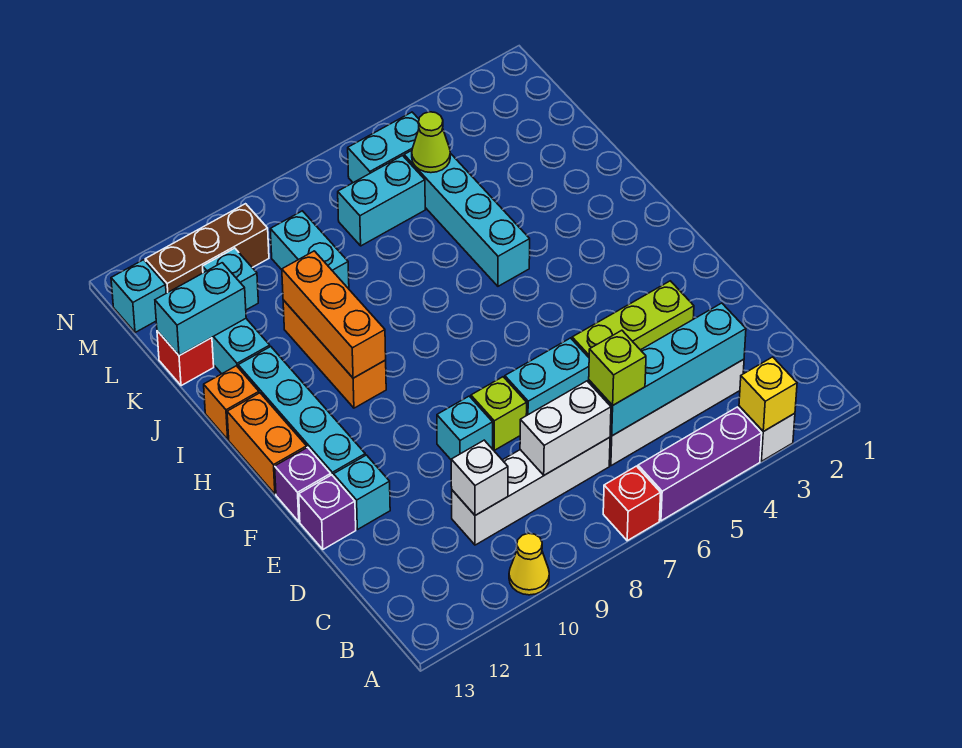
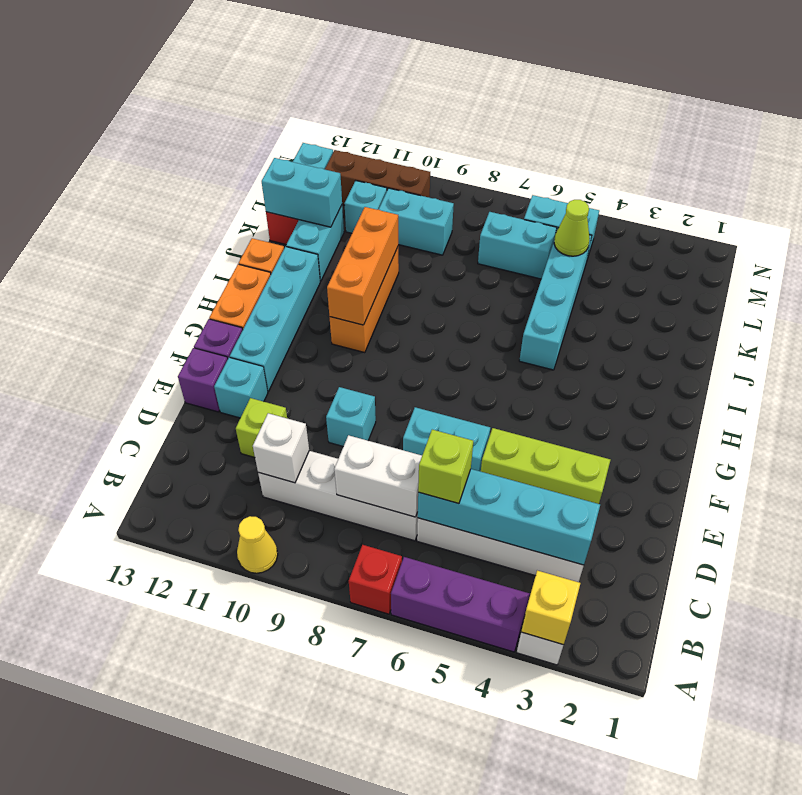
lime 1x1 brick [471,377,527,450] -> lime 1x1 brick moved to [236,398,287,457]
cyan 1x2 brick [270,211,349,289] -> cyan 1x2 brick turned to [379,188,454,255]

